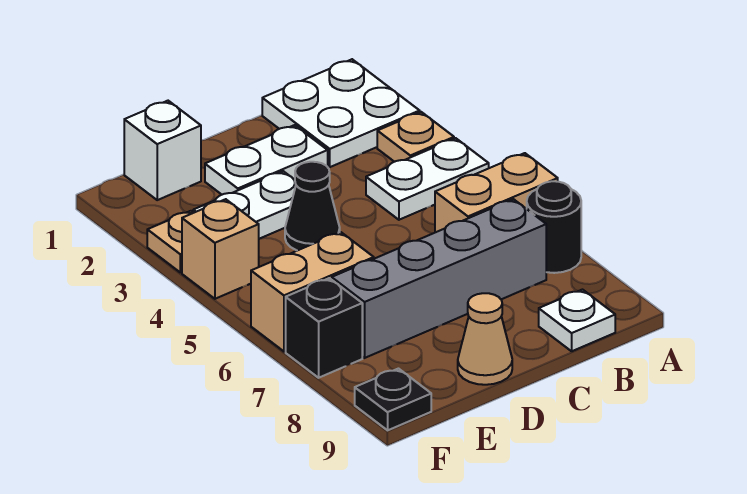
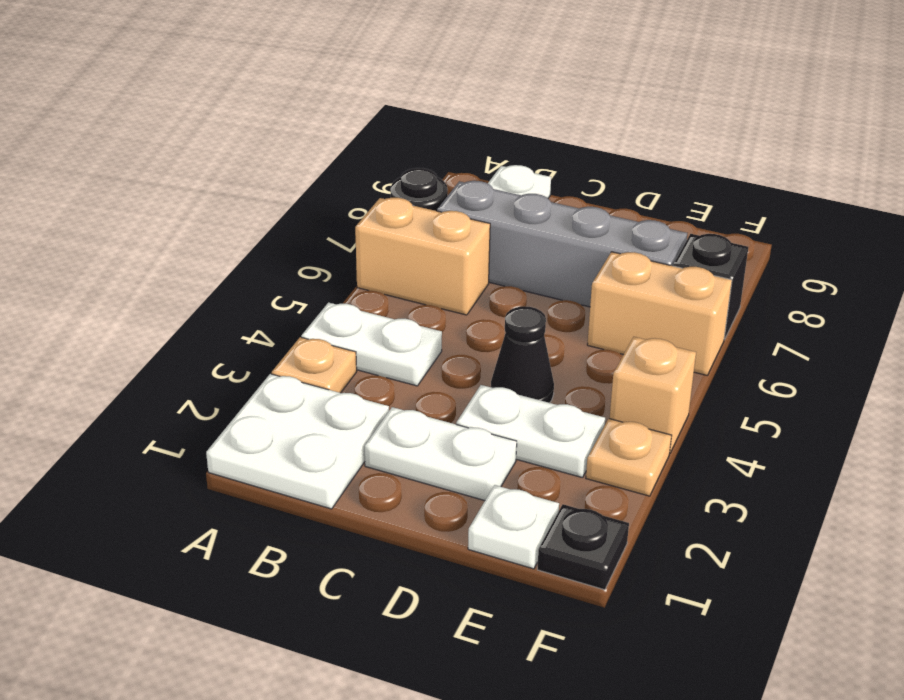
tan 1x1 cone [458,293,512,385] -> none
white 1x1 brick [124,101,201,200] -> white 1x1 plate [468,485,559,569]
black 1x1 plate [355,369,431,430] -> black 1x1 plate moved to [537,504,629,590]

